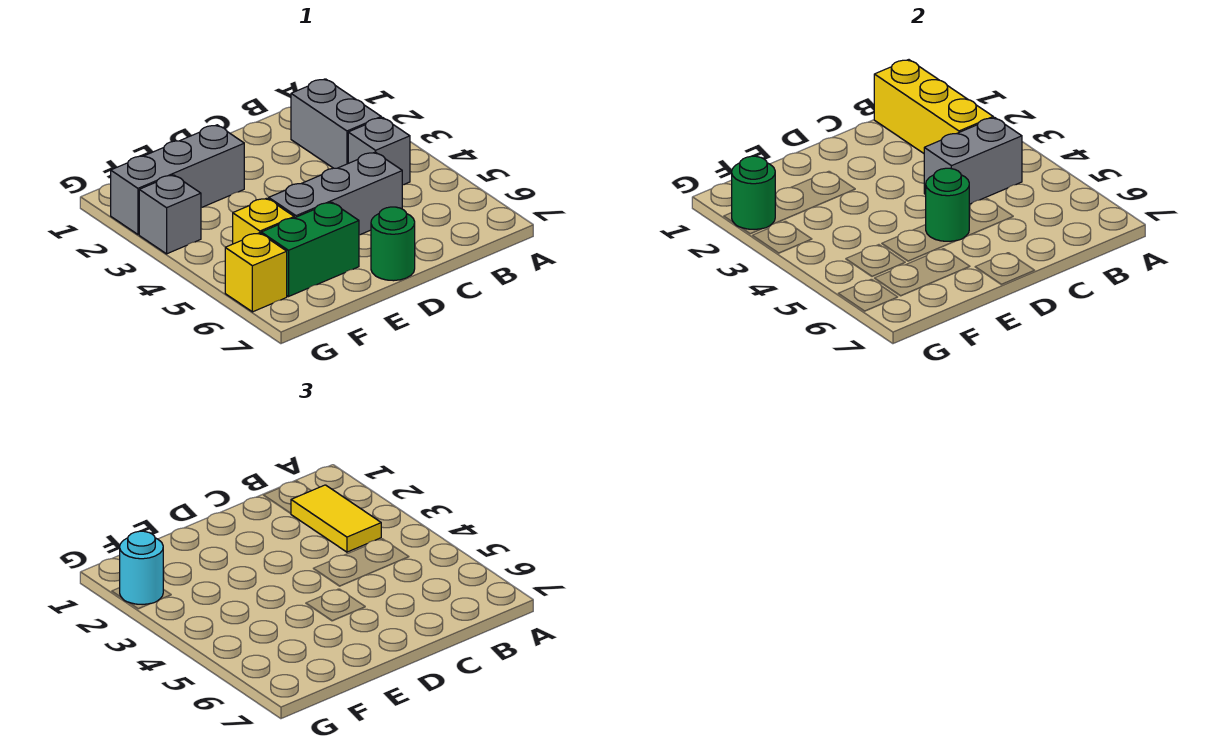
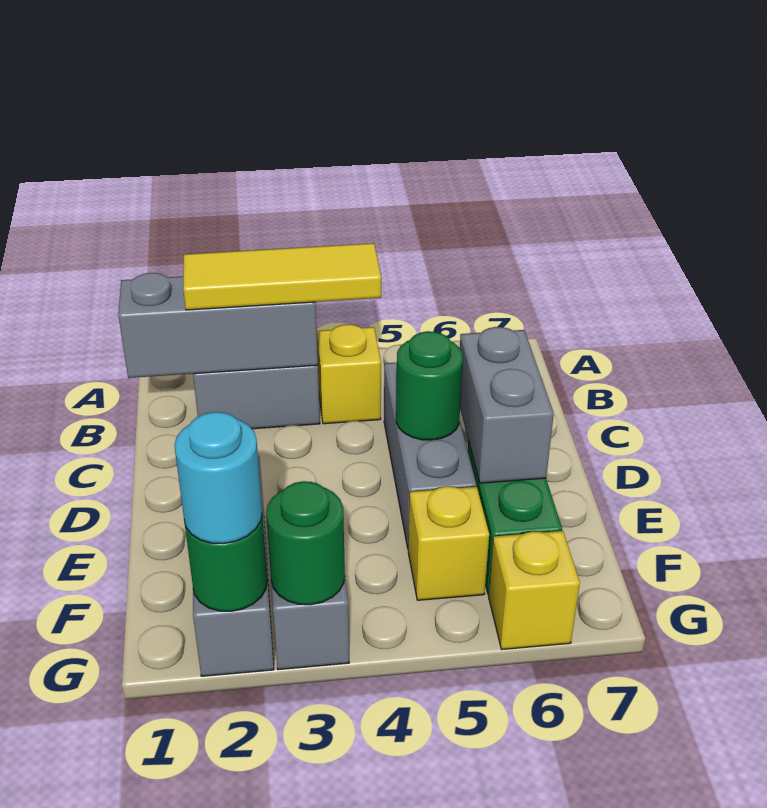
yellow 1x3 brick [874,60,993,153] -> grey 1x3 brick [118,273,318,378]
yellow 1x2 tile [291,485,381,552] -> yellow 1x3 tile [183,243,381,310]
grey 1x1 brick [348,118,410,185] -> yellow 1x1 brick [317,325,381,424]
grey 1x2 brick [924,118,1022,204] -> grey 1x2 brick moved to [460,327,554,483]
green 1x1 round brick [371,207,415,281] -> green 1x1 round brick moved to [266,481,345,605]

